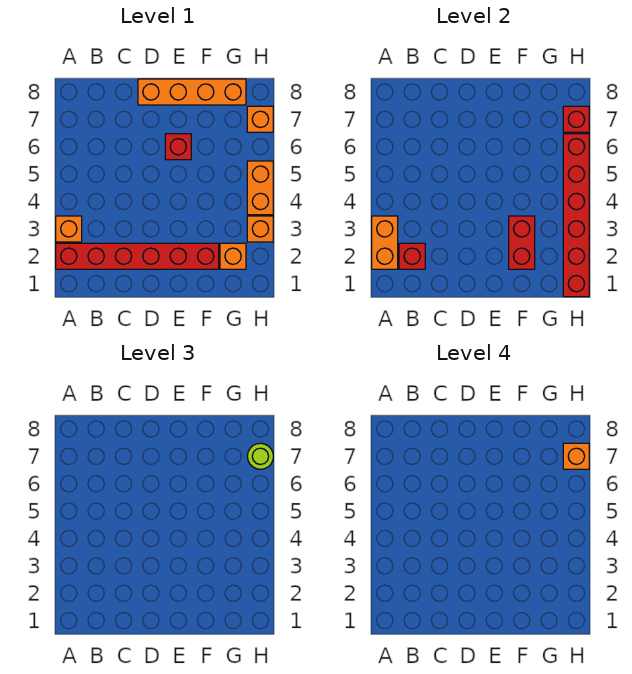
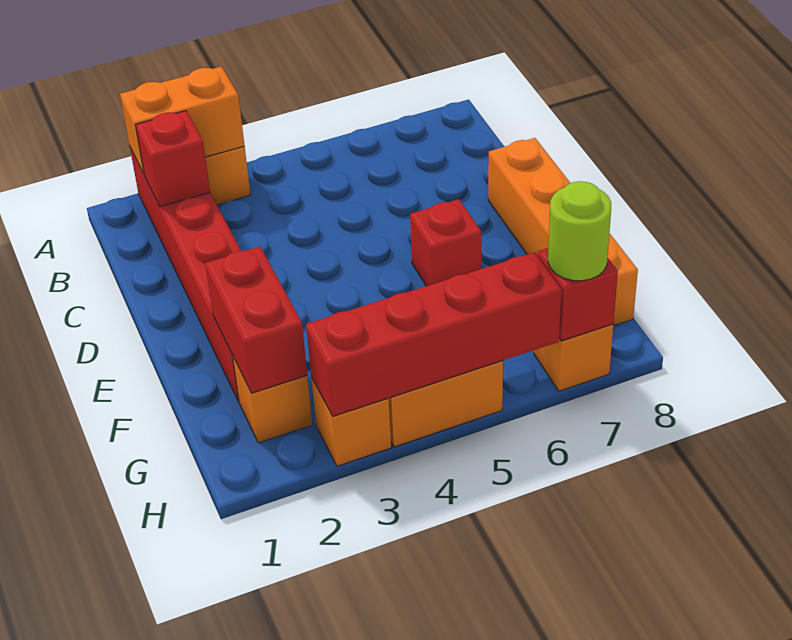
red 1x2 brick [509,216,535,269] -> red 1x2 brick turned to [205,247,307,393]
red 1x6 brick [563,134,589,297] -> red 1x4 brick [306,252,562,416]
orange 1x1 brick [563,443,589,469] -> none

